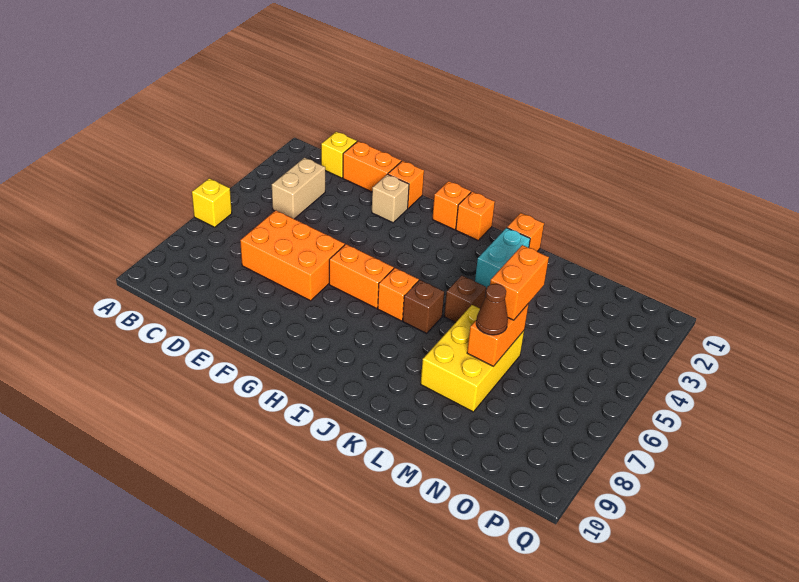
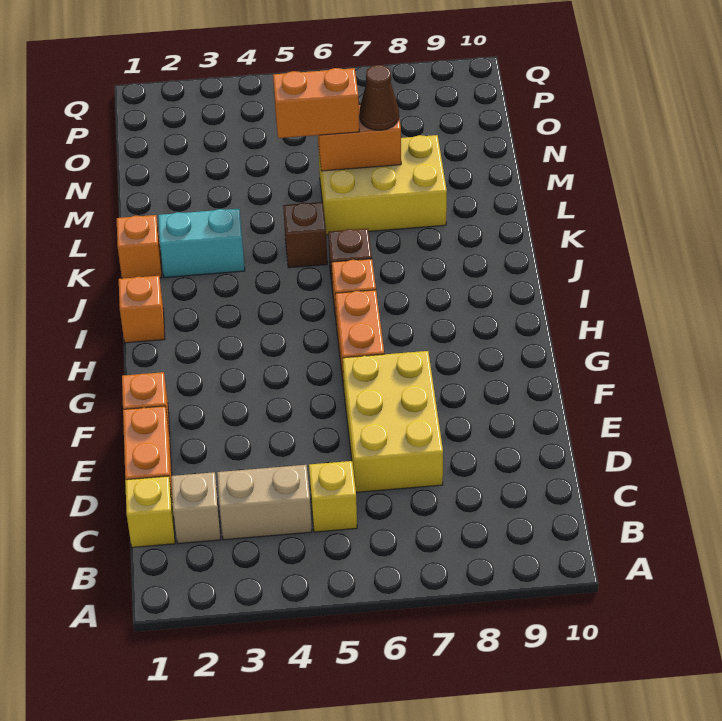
yellow 1x1 brick [192,178,232,227] -> yellow 1x1 brick moved to [309,461,357,532]
orange 2x3 brick [240,210,345,301] -> yellow 2x3 brick [343,351,443,492]
tan 1x1 brick [372,174,409,223] -> tan 1x1 brick moved to [171,472,221,544]
orange 1x1 brick [432,181,471,230] -> none

